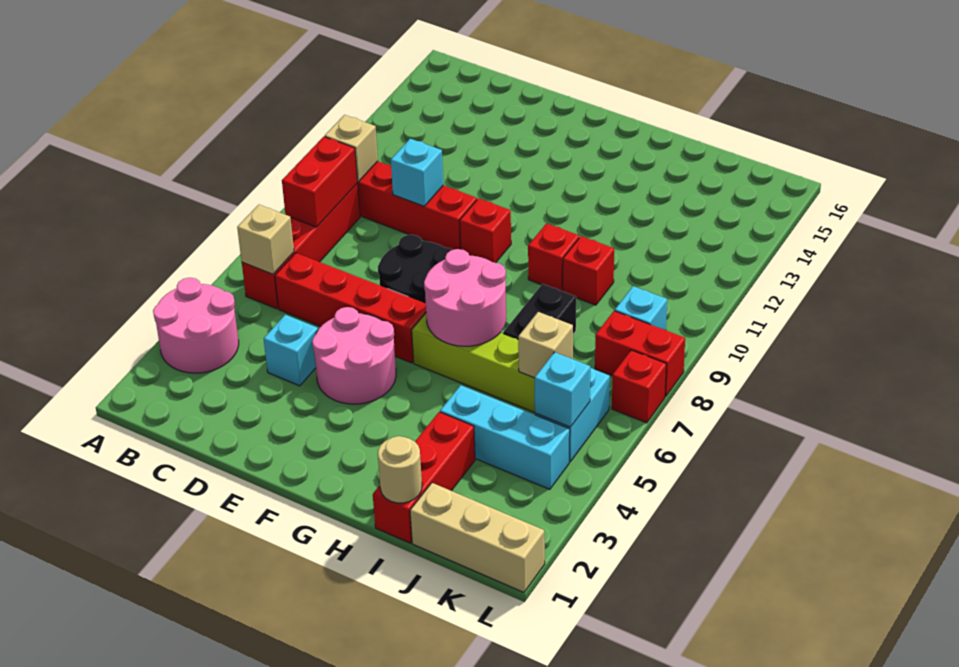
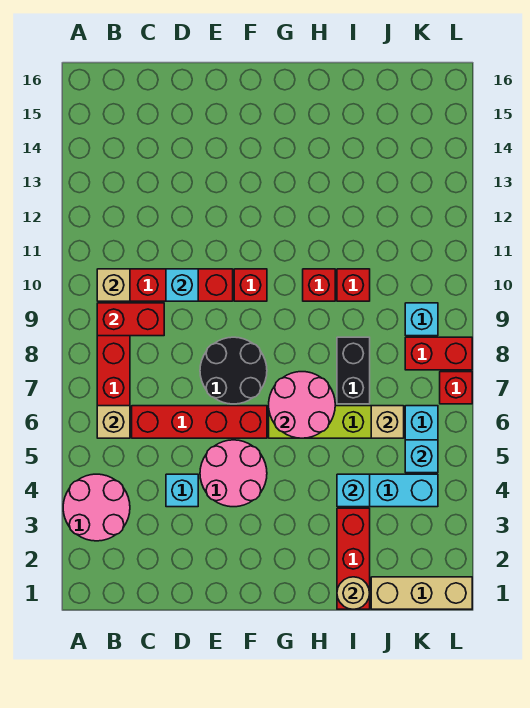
red 1x2 brick [282,137,358,227] -> red 1x2 brick turned to [97,303,164,336]
none -> cyan 1x1 brick [337,474,370,507]

